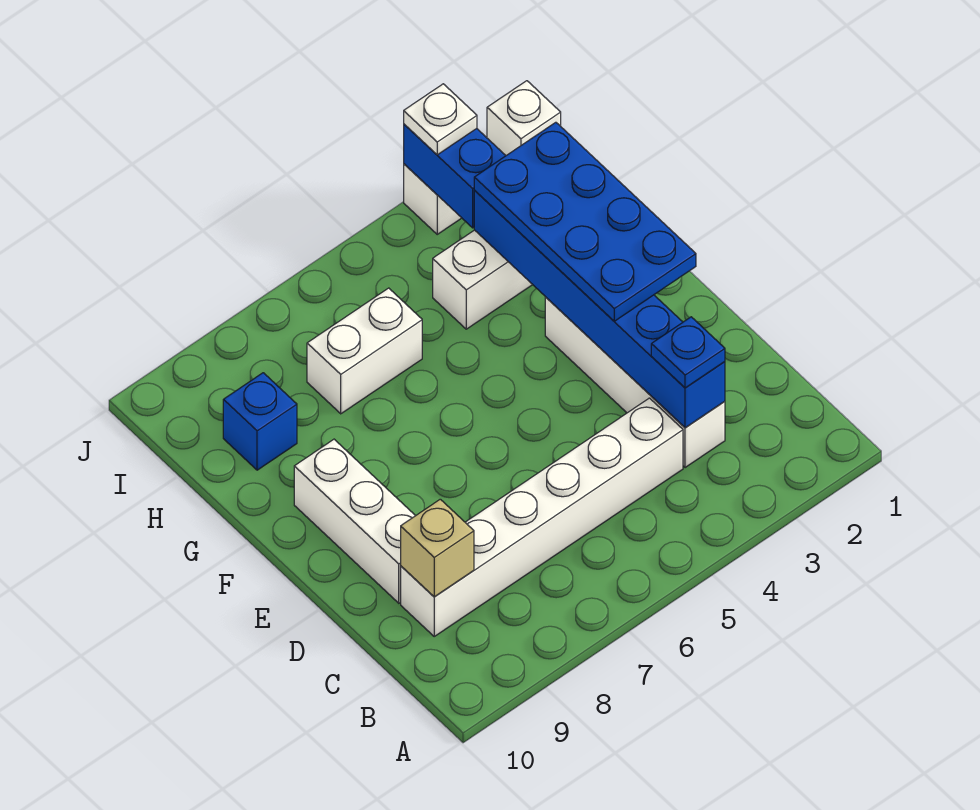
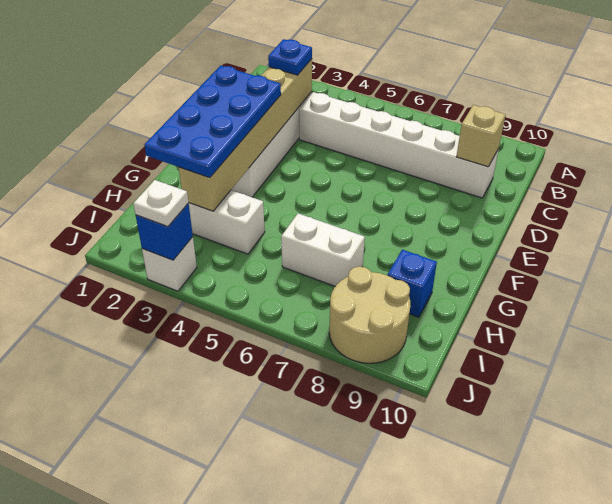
blue 1x6 brick [474,191,725,428] -> tan 1x6 brick [179,59,312,211]
white 1x3 brick [294,439,415,603] -> none
blue 1x2 brick [404,124,506,228] -> blue 1x1 brick [136,203,193,260]
none -> tan 2x2 round brick [329,266,410,363]
white 1x1 brick [487,81,561,155] -> none

